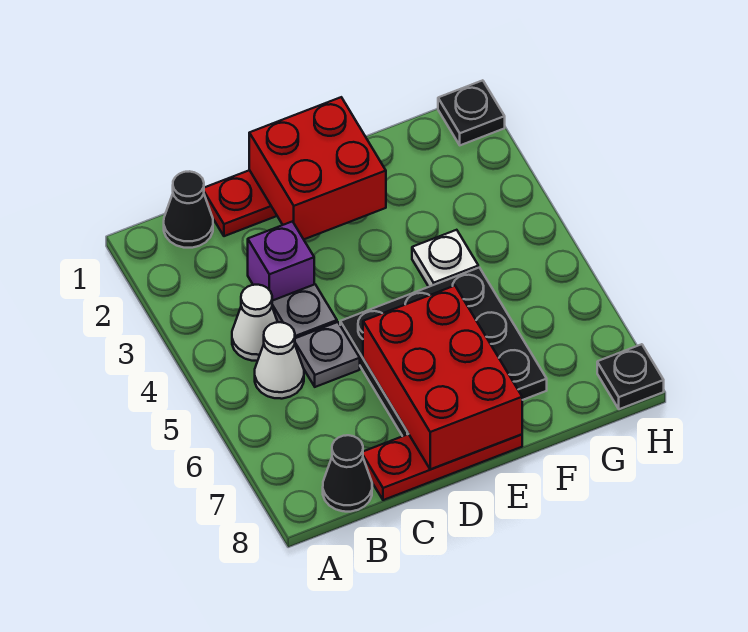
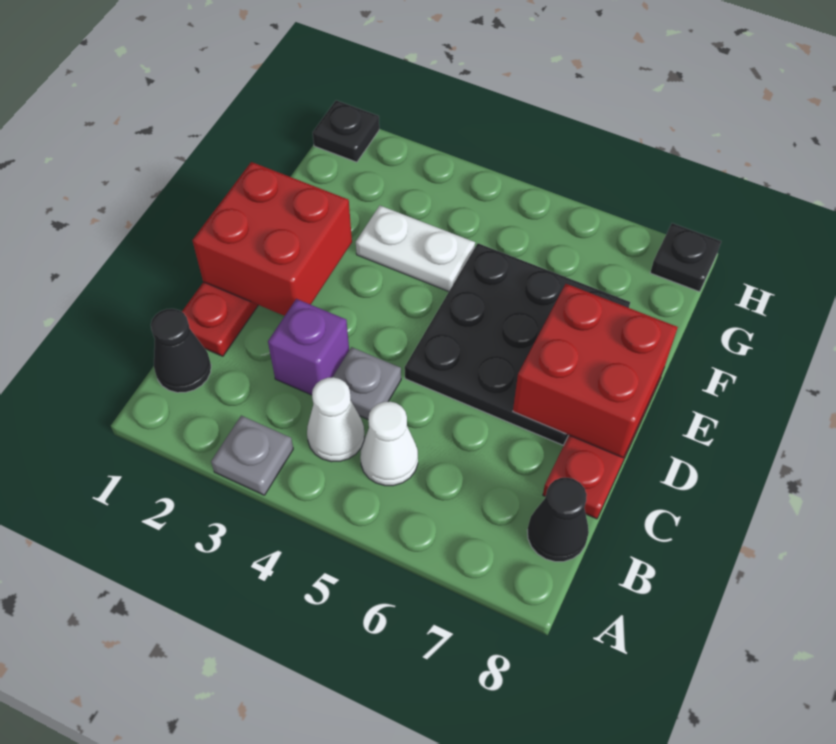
grey 1x1 plate [295,322,360,387] -> grey 1x1 plate moved to [211,416,293,495]
red 2x3 brick [363,286,522,469] -> red 2x2 brick [513,284,678,458]
white 1x1 plate [412,230,478,287] -> white 1x2 plate [356,206,475,291]

